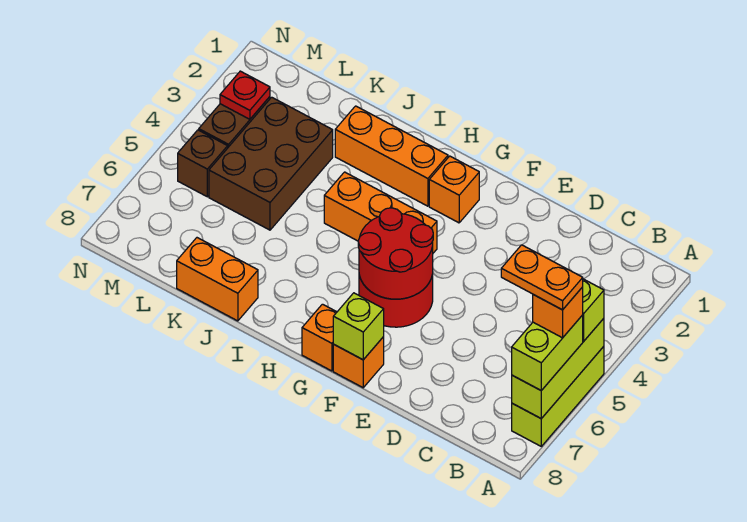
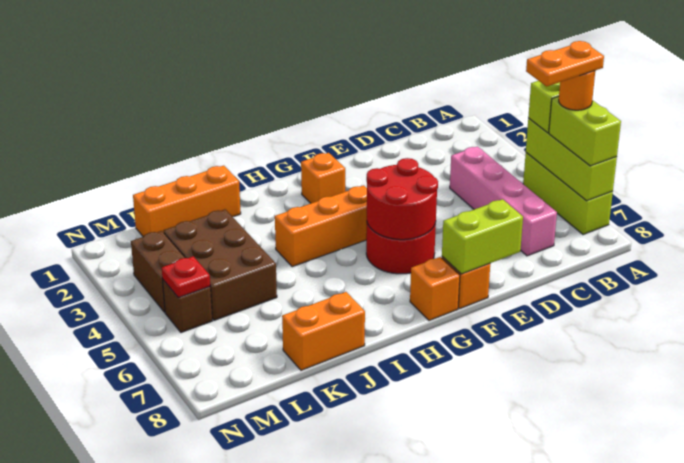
orange 1x1 brick [533,287,583,338] -> orange 1x1 round brick [559,71,595,110]
none -> pink 1x4 brick [450,147,557,256]
lime 1x1 brick [333,293,384,360] -> lime 1x2 brick [442,199,523,274]
orange 1x3 brick [335,106,448,206] -> orange 1x3 brick moved to [133,166,241,237]
red 1x1 plate [220,71,270,119] -> red 1x1 plate moved to [162,256,210,298]

